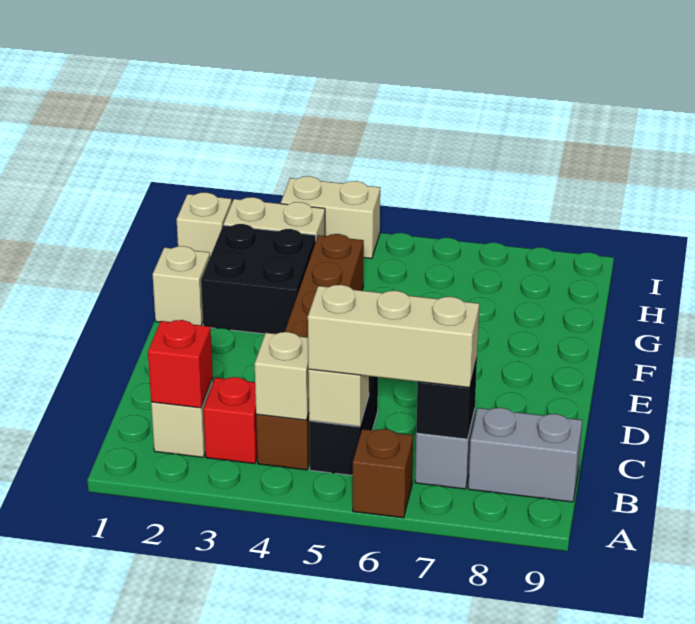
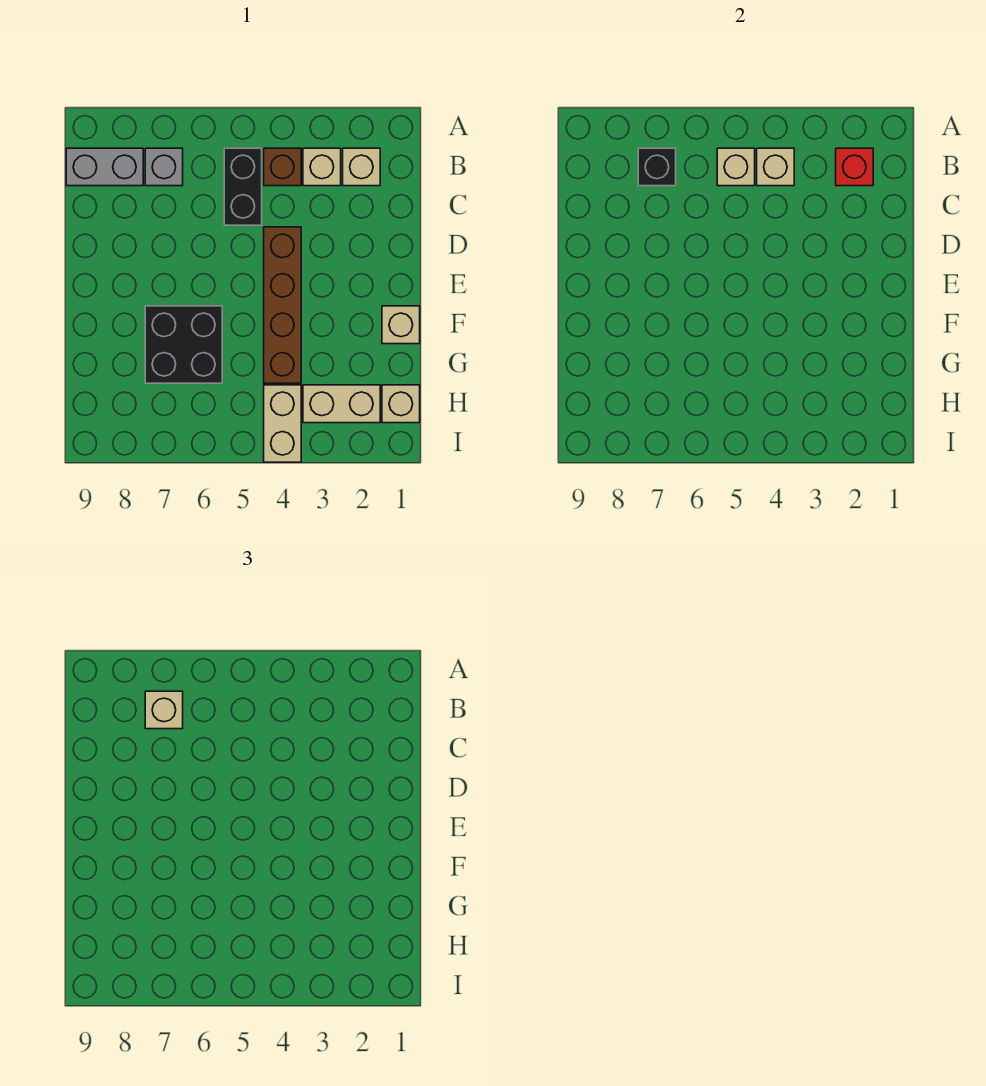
brown 1x1 brick [353,429,413,518] -> none
red 1x1 brick [203,377,257,464] -> tan 1x1 brick [303,148,341,186]
tan 1x3 brick [308,285,479,388] -> tan 1x1 brick [145,691,183,729]
black 2x2 brick [201,224,316,334] -> black 2x2 brick moved to [145,306,222,383]
tan 1x2 brick [281,176,380,258] -> tan 1x2 brick turned to [264,385,301,462]

